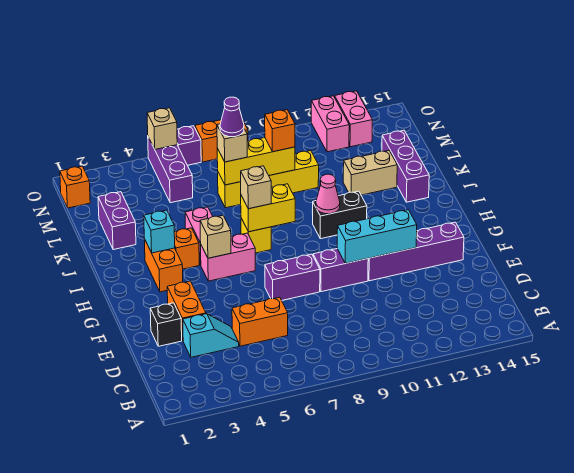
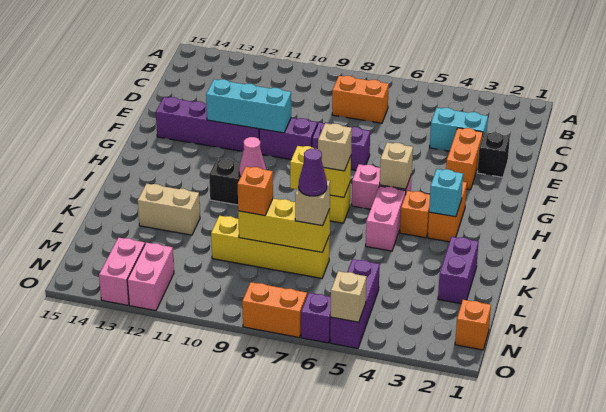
cyan 1x2 slope [183,314,239,357] -> cyan 1x2 brick [430,108,488,151]
orange 1x2 brick [232,297,288,346] -> orange 1x2 brick moved to [332,76,389,123]
purple 1x3 brick [382,130,429,202] -> none

